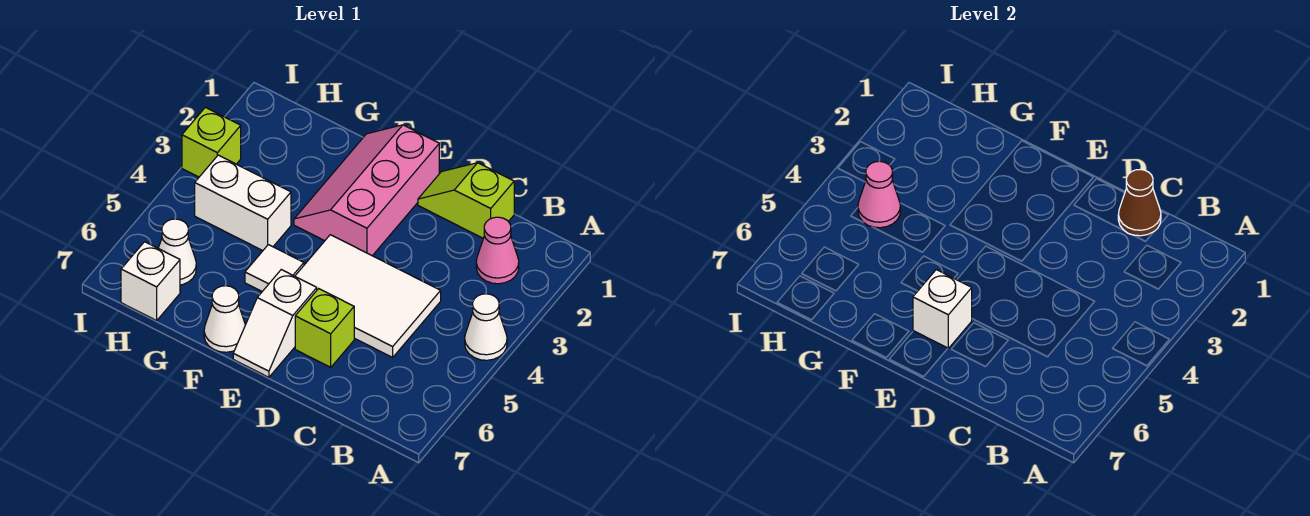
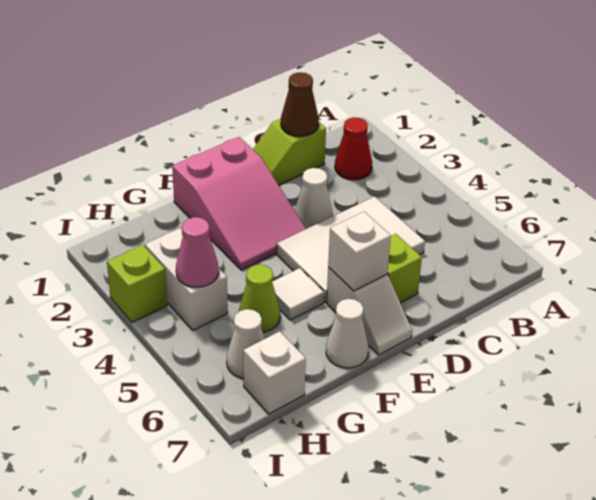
white 1x1 cone [465,294,507,360] -> white 1x1 cone moved to [295,168,333,229]
pink 1x1 cone [476,217,519,284] -> red 1x1 cone [335,117,372,180]
pink 2x3 slope [294,125,439,256] -> pink 2x3 slope turned to [172,137,306,270]
white 1x2 brick [195,155,291,251] -> white 1x2 brick turned to [145,228,228,330]
none -> lime 1x1 cone [239,265,280,332]

